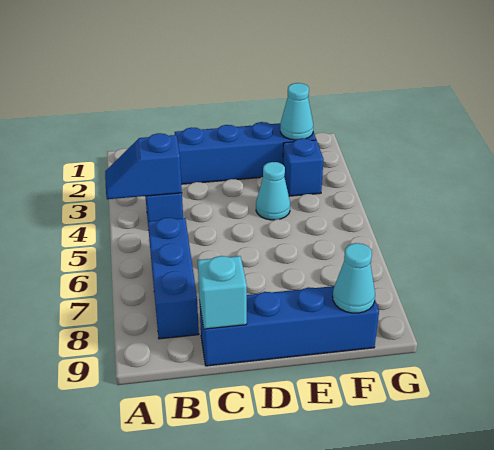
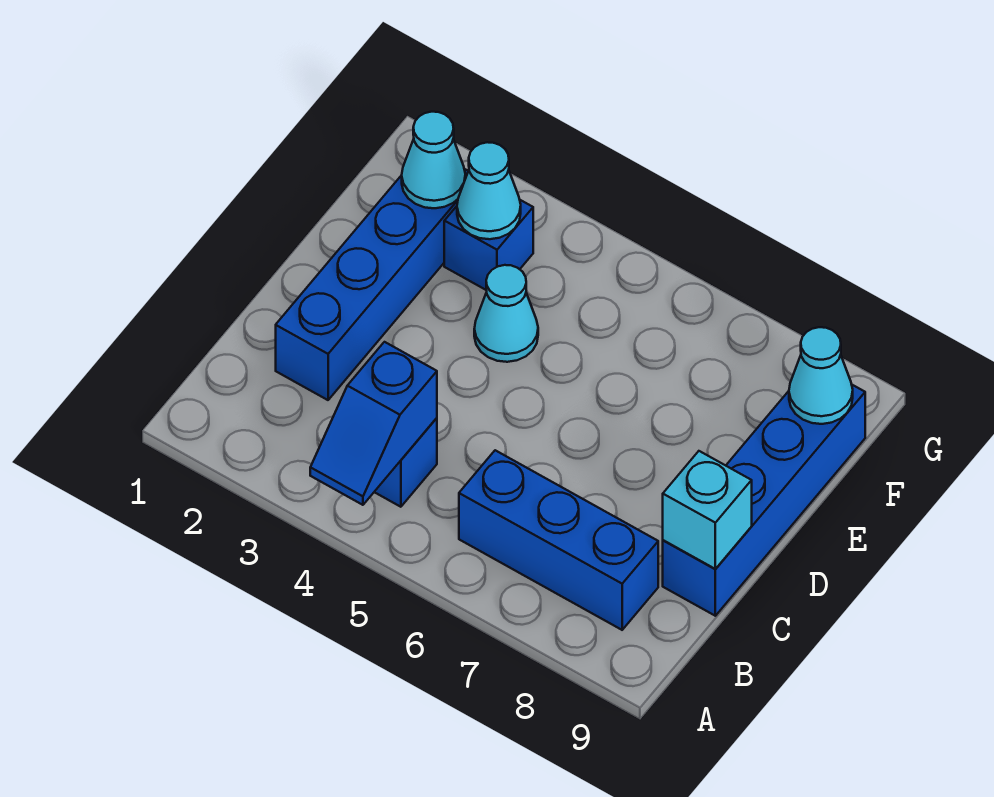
none -> cyan 1x1 cone [457,142,521,239]

